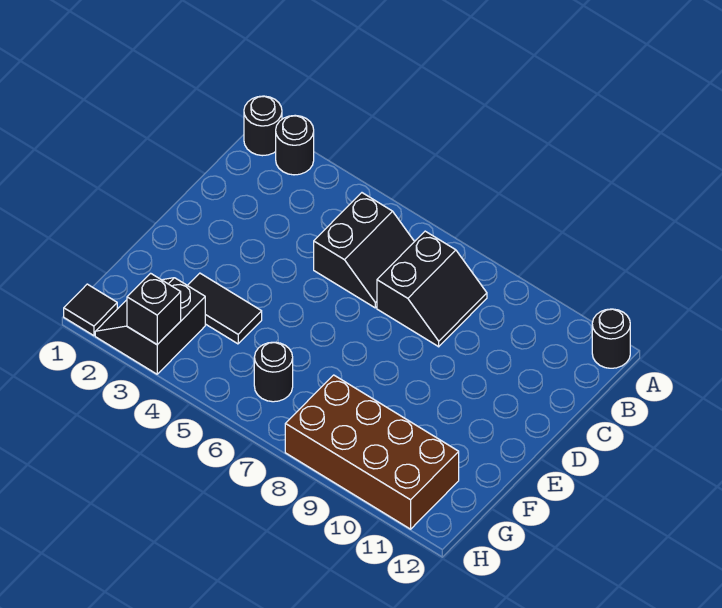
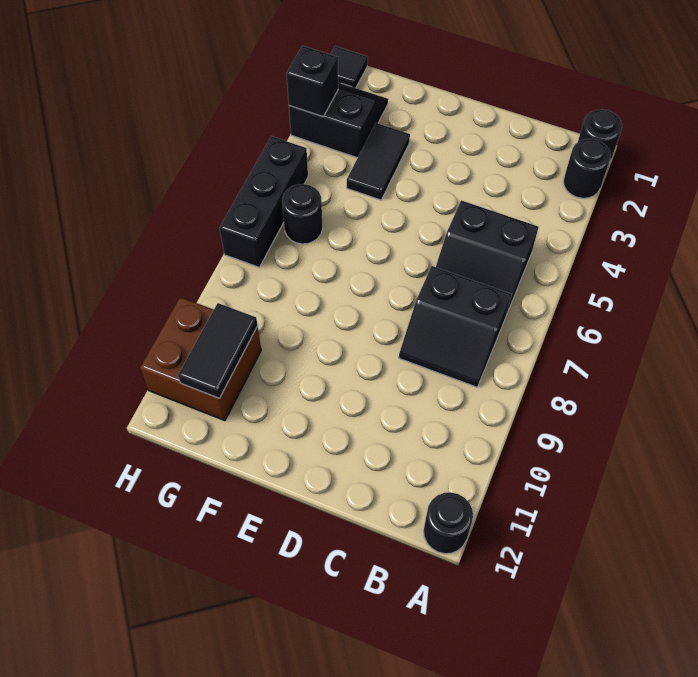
brown 2x4 brick [285,375,459,529] -> brown 2x2 brick [140,297,261,421]
none -> black 1x2 tile [178,303,258,398]
none -> black 1x3 brick [219,136,308,267]

